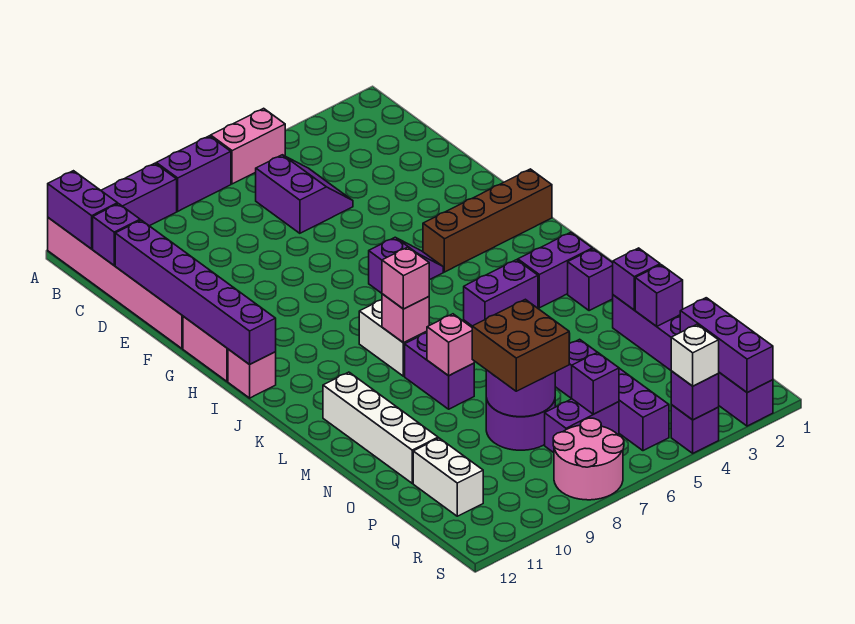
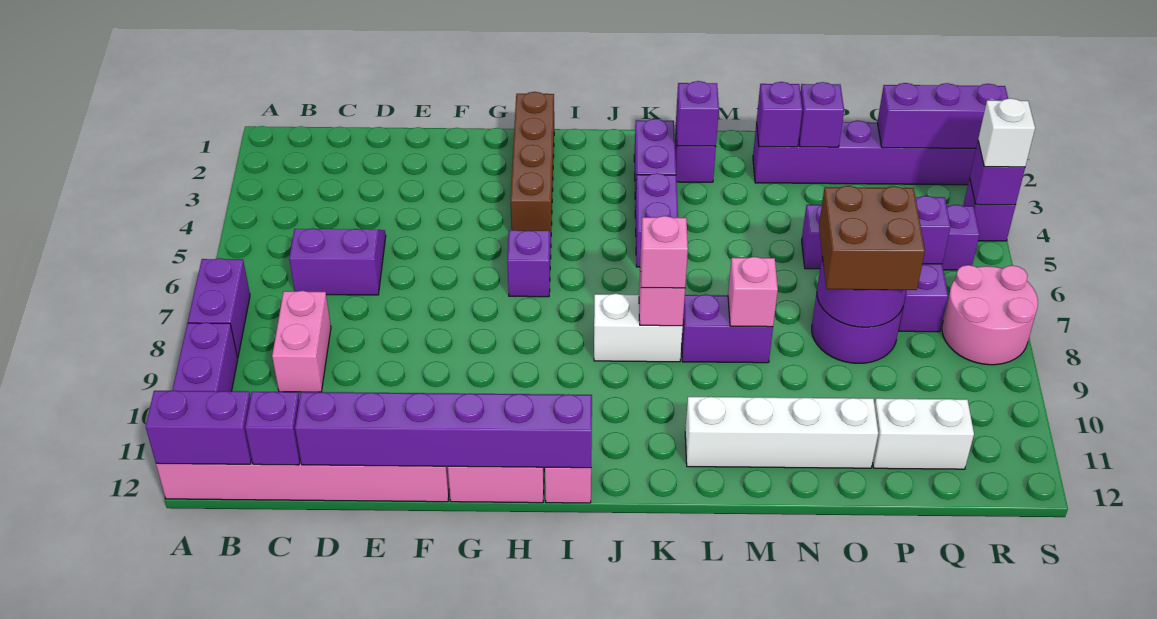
pink 1x2 brick [211,108,285,184] -> pink 1x2 brick moved to [272,291,331,392]
none -> purple 1x1 brick [676,81,719,146]

